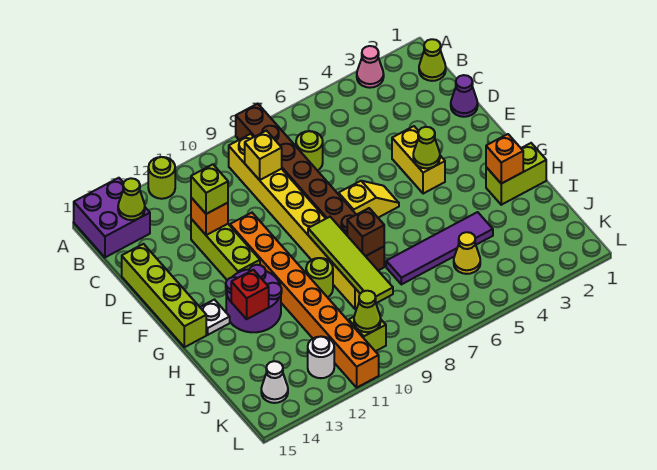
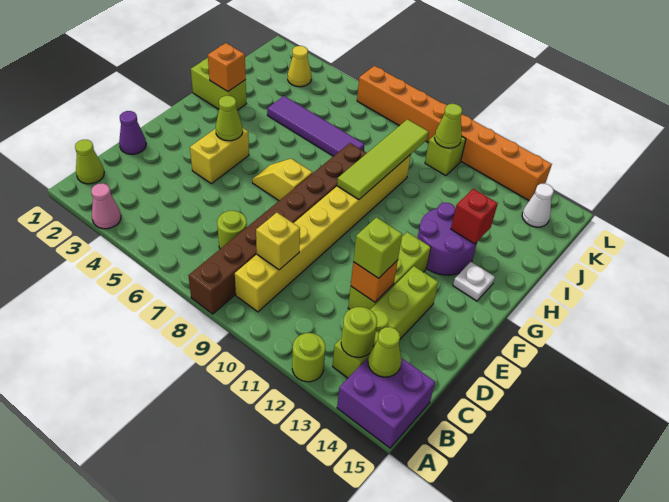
lime 1x4 brick [122,244,206,347] -> lime 1x4 brick moved to [332,266,438,378]
orange 1x8 brick [230,213,379,387] -> orange 1x8 brick turned to [357,66,552,201]
brown 1x1 brick [347,208,384,256] -> none
lime 1x1 round brick [306,258,333,297] -> lime 1x1 round brick moved to [341,307,377,357]
yellow 1x1 cone [454,232,480,274] -> yellow 1x1 cone moved to [288,46,311,87]
white 1x1 round brick [308,337,334,378] -> none

